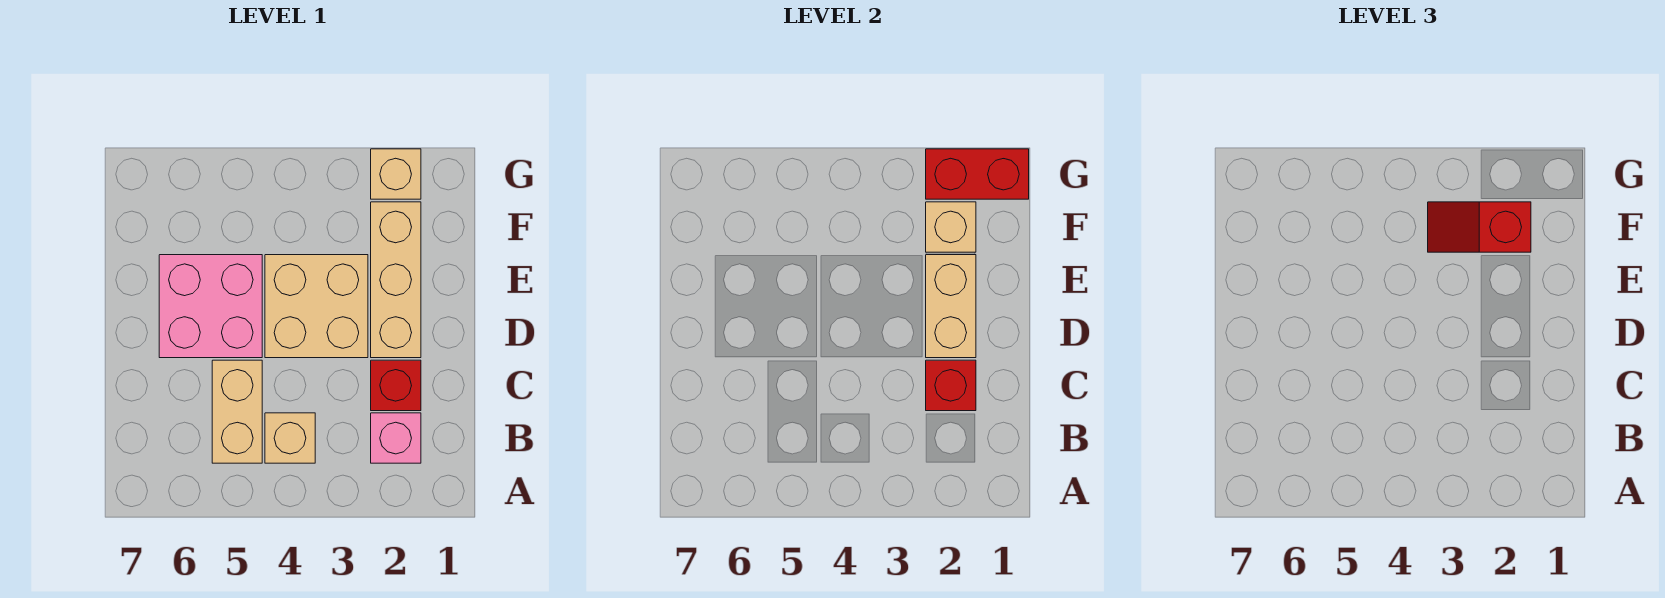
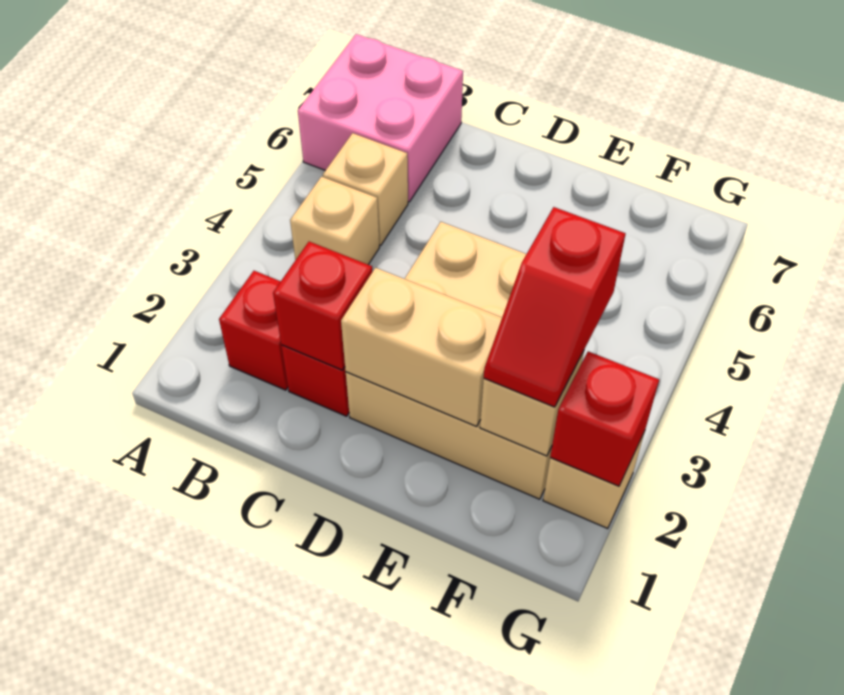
pink 1x1 brick [371,413,421,463] -> red 1x1 brick [219,271,288,390]
tan 1x2 brick [212,360,262,463] -> tan 1x1 brick [323,133,408,245]
pink 2x2 brick [159,255,262,358] -> pink 2x2 brick moved to [298,34,463,202]
red 1x2 slope [1428,202,1531,252] -> red 1x2 slope turned to [484,207,626,407]
red 1x2 brick [926,149,1029,199] -> red 1x1 brick [550,351,659,486]

